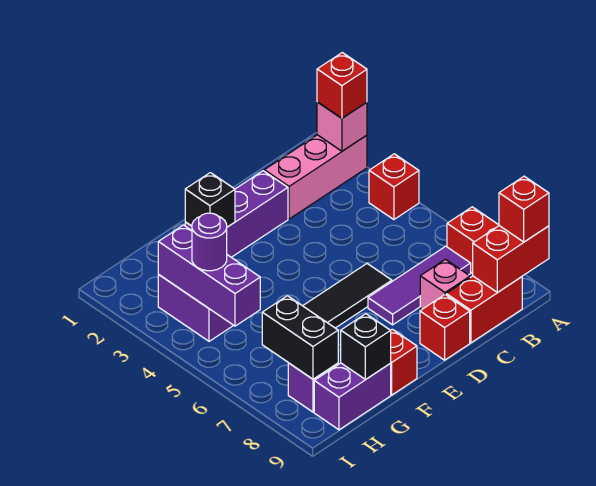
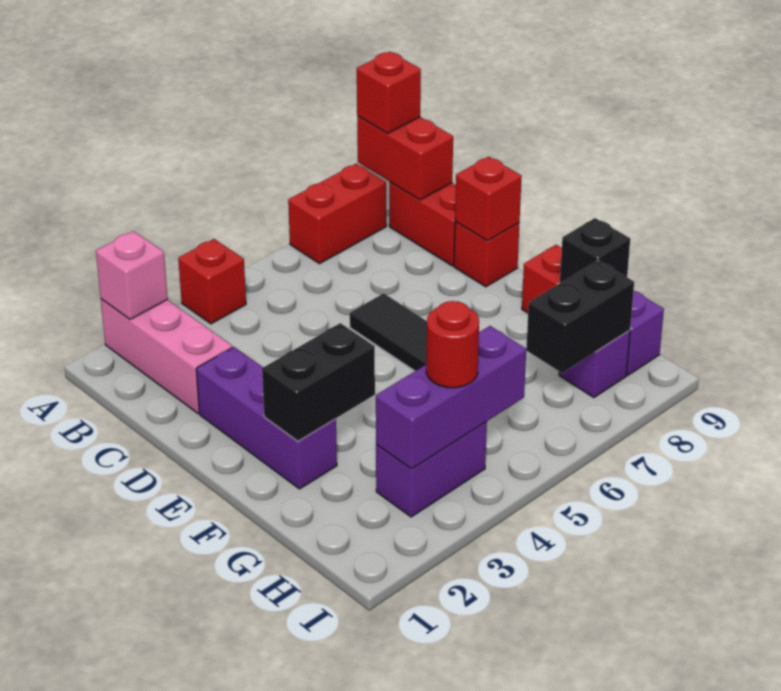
red 1x1 brick [317,53,367,118] -> red 1x1 brick moved to [455,157,522,241]
purple 1x3 tile [368,246,471,325] -> none
pink 1x1 brick [420,259,470,309] -> none
black 1x1 brick [185,173,235,227] -> black 1x2 brick [262,323,375,441]
purple 1x1 round brick [192,213,227,271] -> red 1x1 round brick [426,301,479,388]

